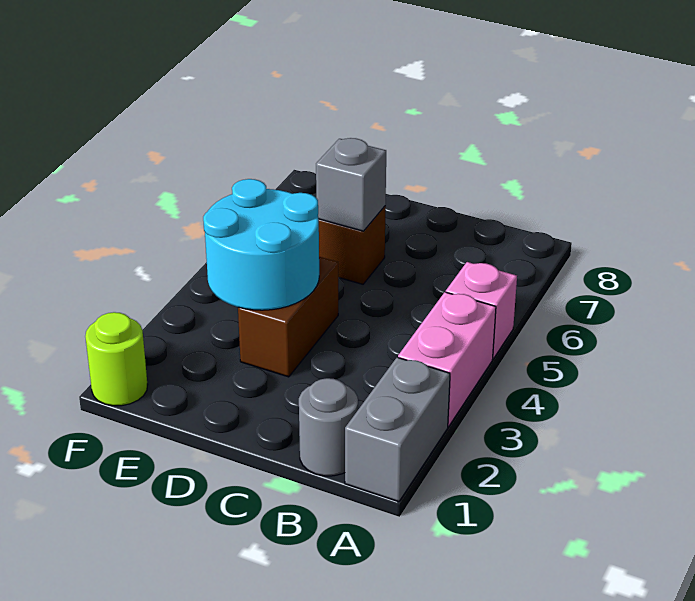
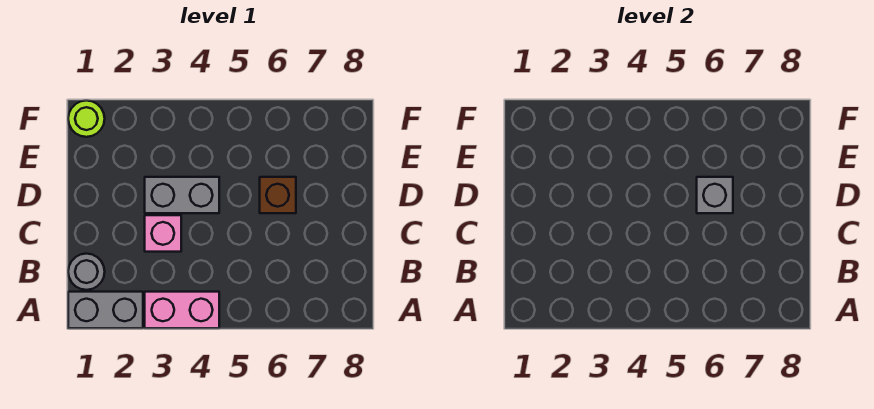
pink 1x1 brick [446,262,517,359] -> pink 1x1 brick moved to [145,215,181,252]
brown 1x2 brick [238,257,338,377] -> grey 1x2 brick [145,177,219,213]
cyan 2x2 round brick [203,179,319,310] -> none

